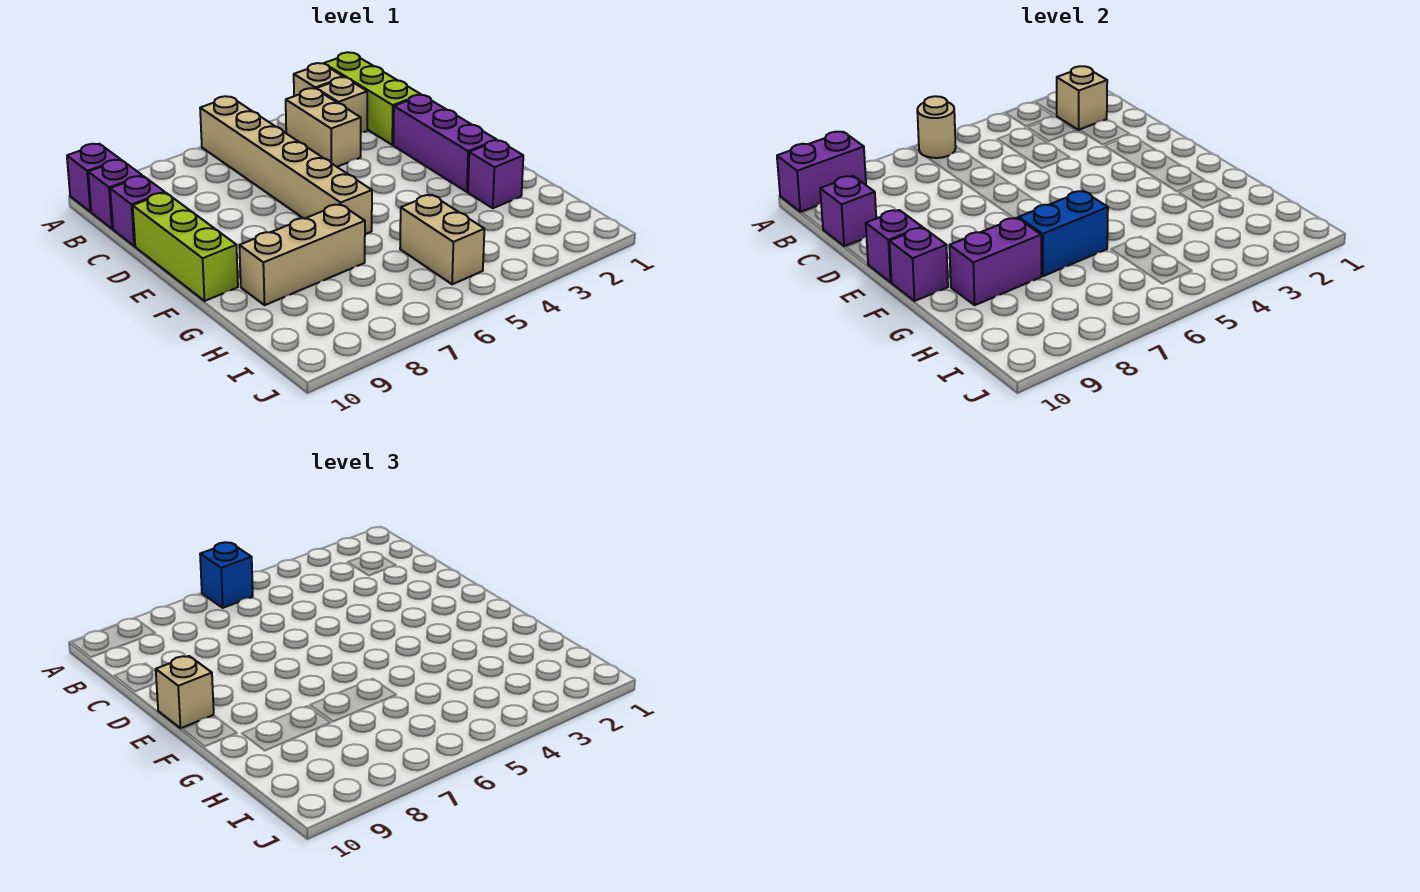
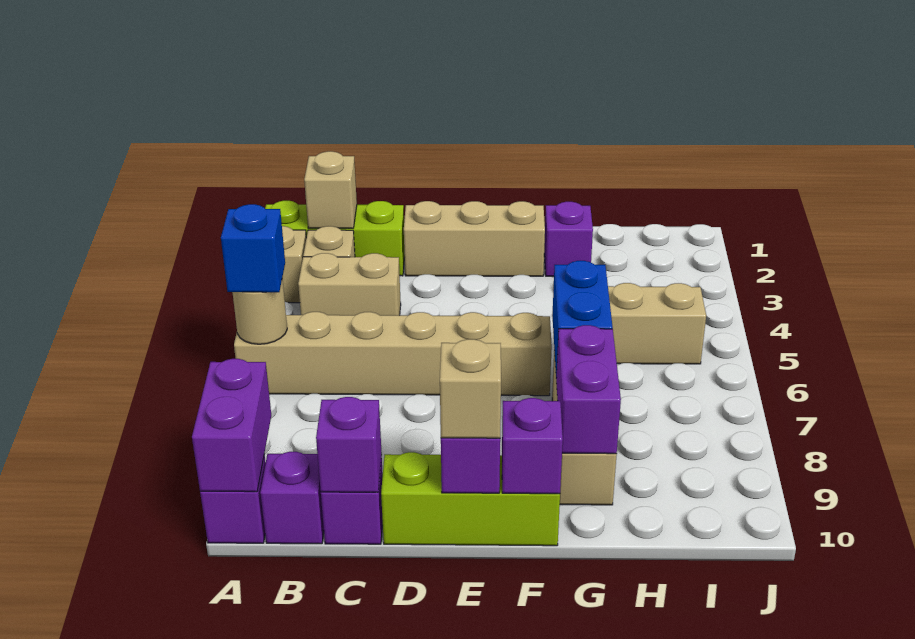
purple 1x3 brick [393,95,497,192] -> tan 1x3 brick [404,201,545,276]

